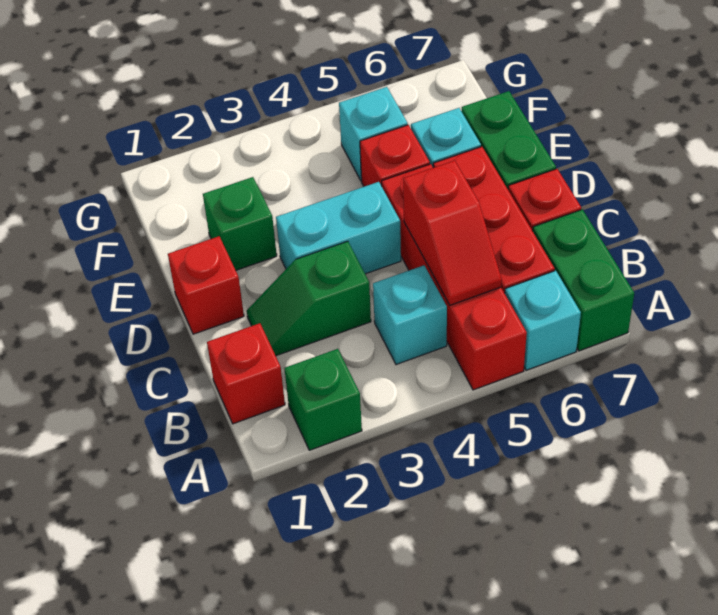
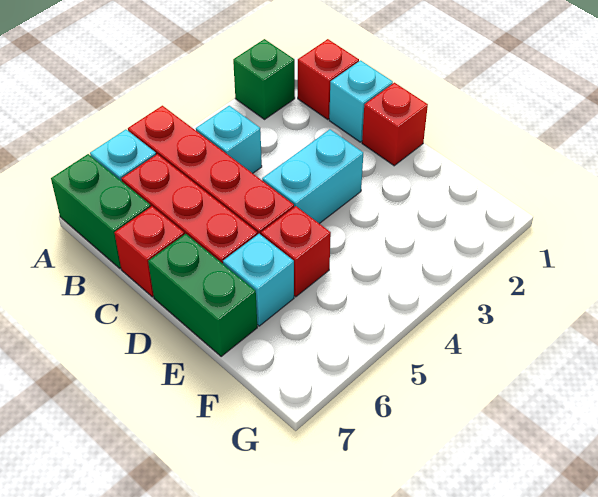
red 1x2 slope [403,161,502,305] -> none
green 1x2 slope [247,241,371,356] -> none
green 1x1 brick [203,177,277,270] -> none
cyan 1x1 brick [339,87,408,181] -> cyan 1x1 brick moved to [329,60,393,142]

